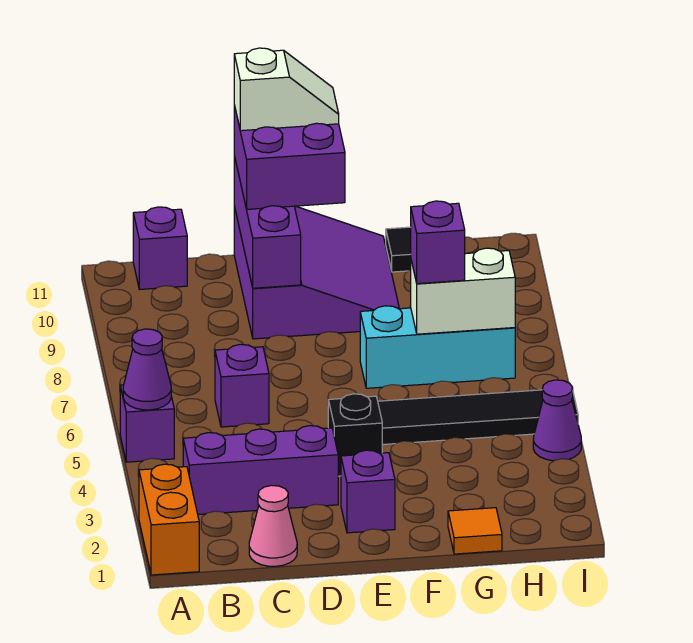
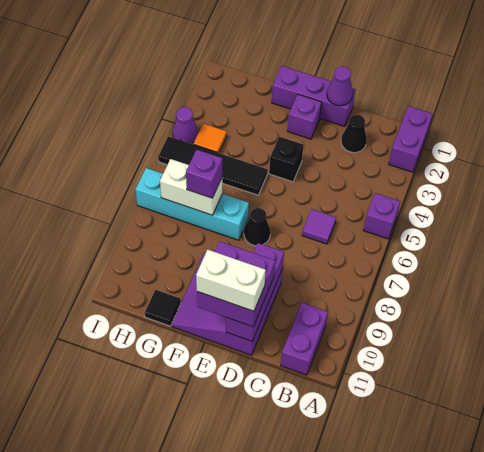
orange 1x2 brick [139,464,199,575] -> purple 1x2 brick [389,106,433,172]
purple 1x1 cone [123,329,171,410] -> purple 1x1 cone moved to [327,66,353,106]
purple 1x3 brick [183,426,338,515] -> purple 1x3 brick moved to [272,66,356,127]
purple 1x1 brick [133,207,187,289] -> purple 1x2 brick [281,303,328,375]
pink 1x1 cone [249,485,297,566] -> none
none -> black 1x1 cone [341,114,367,153]
purple 1x1 brick [215,344,269,427] -> purple 1x1 tile [302,209,336,244]
white 1x2 slope [234,48,339,131] -> white 1x2 brick [196,250,266,311]
none -> black 1x1 cone [244,208,271,246]
cyan 1x3 brick [360,306,515,388] -> cyan 1x4 brick [135,168,249,240]
orange 1x1 tile [448,508,502,554] -> orange 1x1 tile moved to [193,124,227,153]

